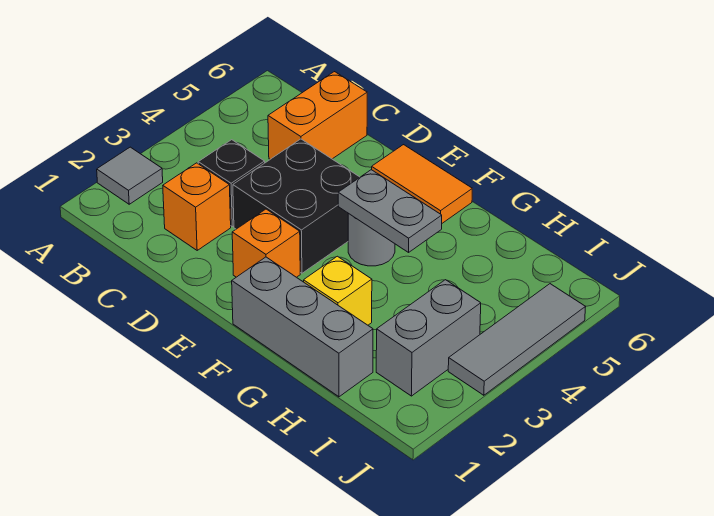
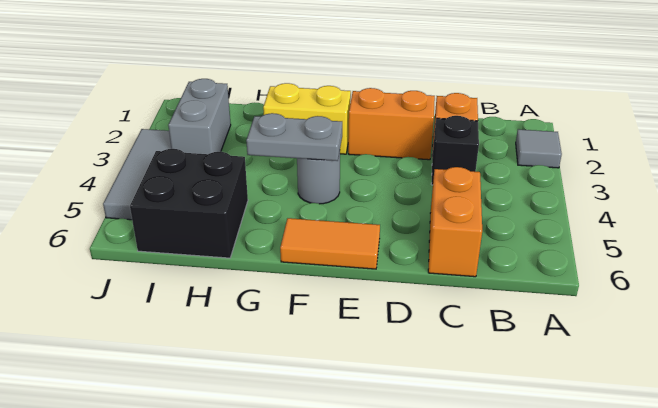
black 2x2 brick [233,139,360,273] -> black 2x2 brick moved to [130,149,248,258]
orange 1x1 brick [232,209,300,277] -> orange 1x2 brick [348,88,435,160]
grey 1x3 brick [232,257,373,397] -> none
yellow 1x1 brick [304,256,372,325] -> yellow 1x2 brick [263,83,351,154]

